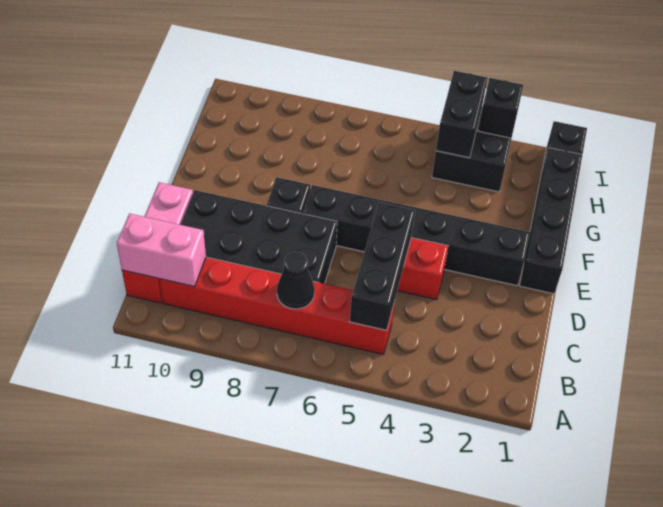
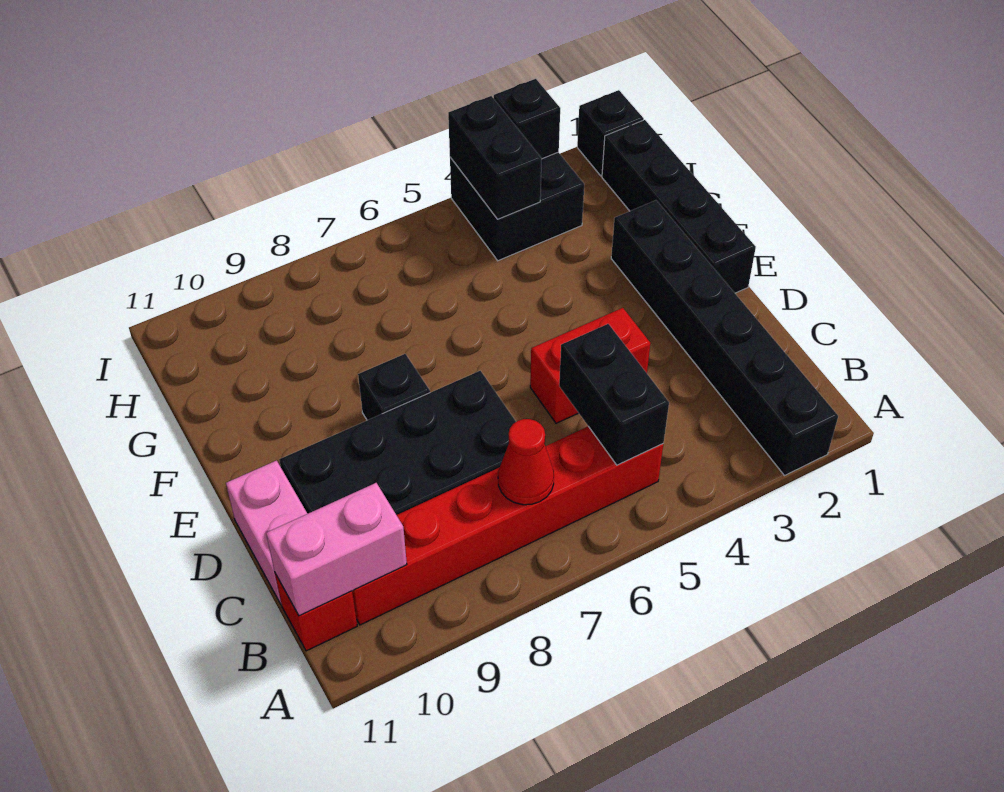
black 1x3 brick [350,203,415,330] -> black 1x2 brick [559,324,669,465]
black 1x1 cone [277,252,315,309] -> red 1x1 cone [498,419,554,505]
black 1x6 brick [303,185,530,286] -> black 1x6 brick turned to [611,200,838,475]

